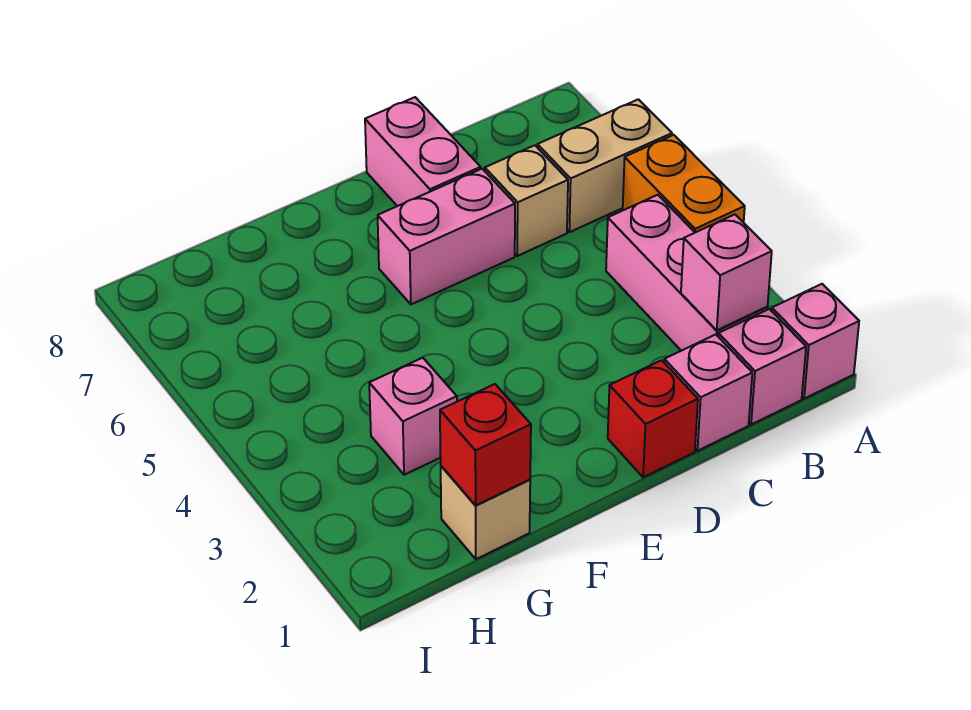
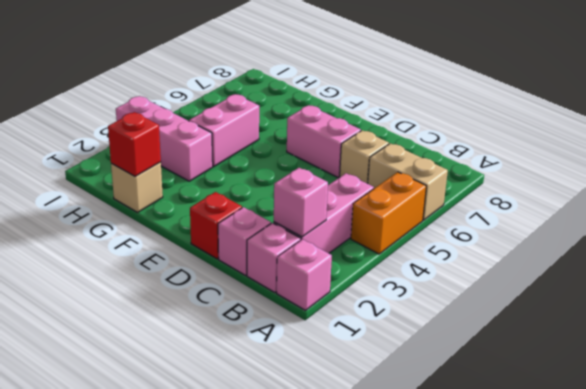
pink 1x2 brick [365,97,481,206] -> pink 1x2 brick moved to [189,94,259,166]
pink 1x1 brick [369,358,457,475] -> pink 1x3 brick [116,96,213,181]

